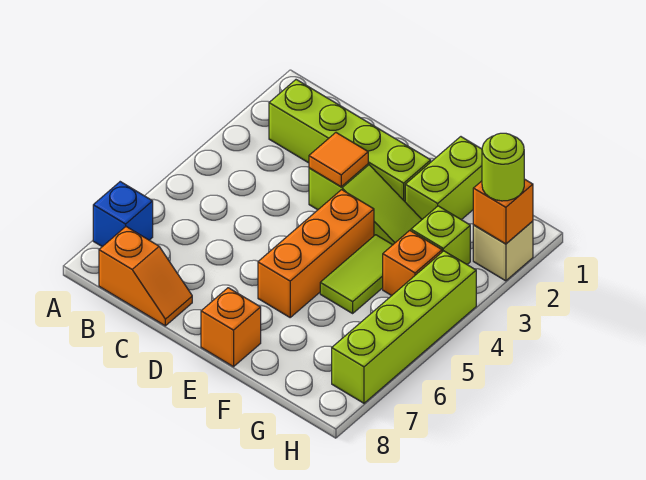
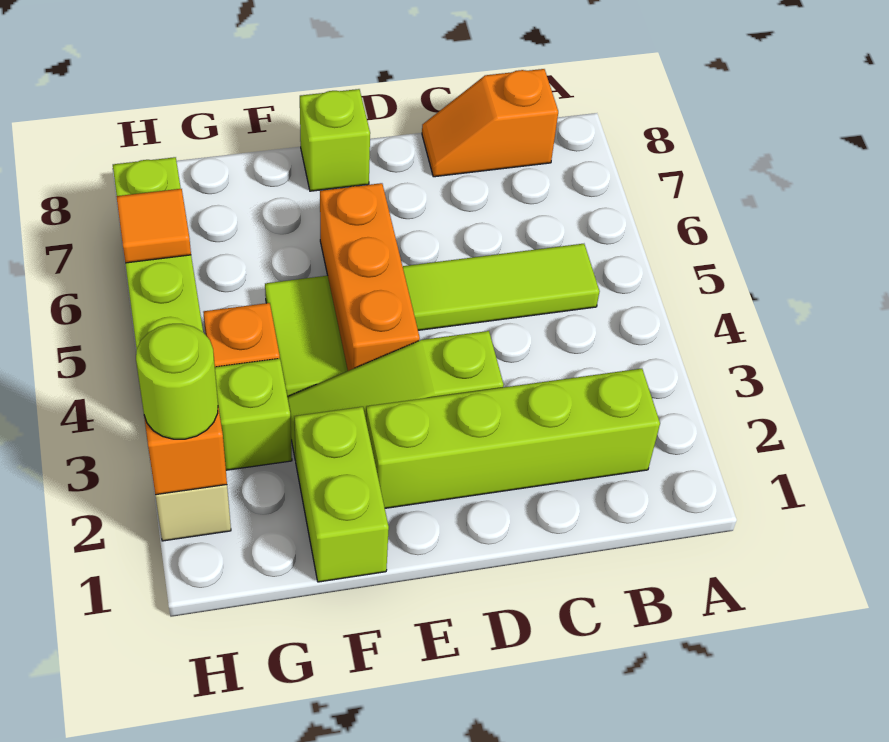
blue 1x1 brick [93,182,153,247] -> none
none -> lime 1x3 tile [403,244,600,330]
orange 1x1 tile [309,133,368,187] -> orange 1x1 tile moved to [116,189,191,263]
orange 1x1 brick [201,288,261,367] -> lime 1x1 brick [300,89,370,191]

